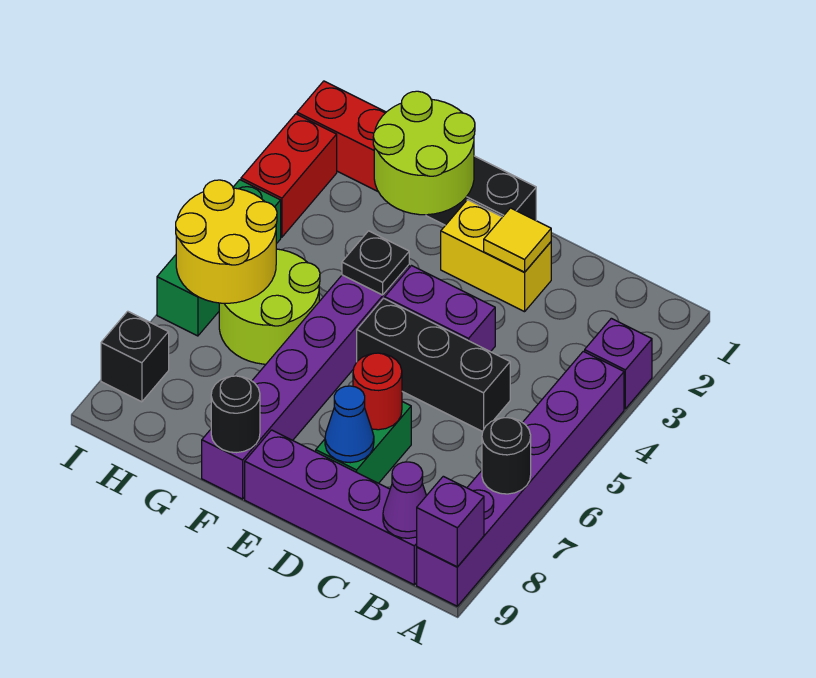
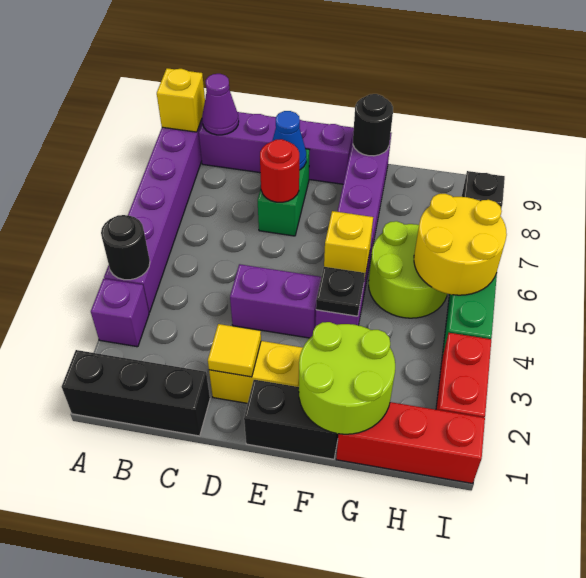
black 1x1 round brick [482,418,531,494] -> black 1x1 round brick moved to [101,215,150,280]
purple 1x1 brick [417,476,484,567] -> yellow 1x1 brick [157,68,205,132]
black 1x3 brick [357,298,510,432] -> black 1x3 brick moved to [62,350,210,436]
none -> yellow 1x1 brick [324,211,373,279]

